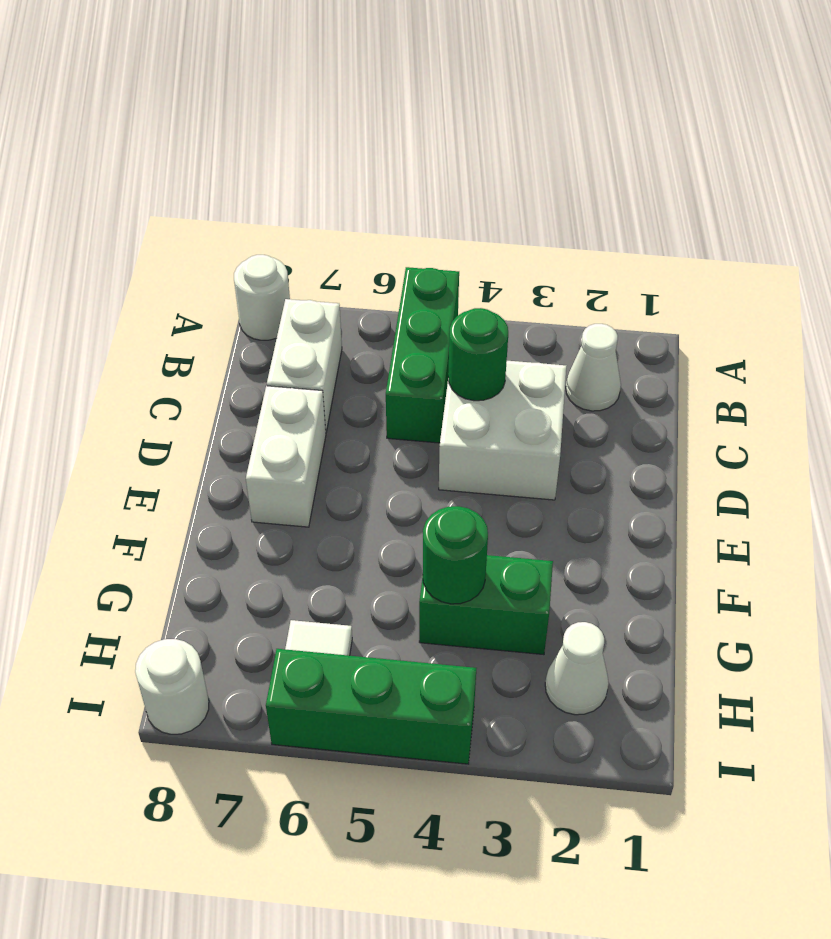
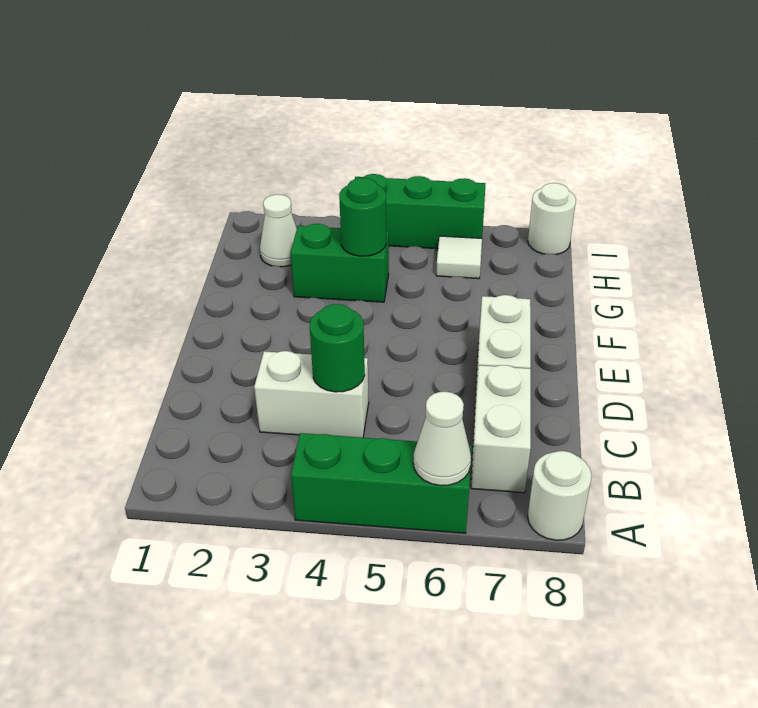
green 1x3 brick [386,267,459,443] -> green 1x3 brick turned to [291,433,472,533]
white 1x1 cone [566,324,621,411] -> white 1x1 cone moved to [414,392,471,486]
white 2x2 brick [439,361,566,500] -> white 1x2 brick [254,351,369,438]

